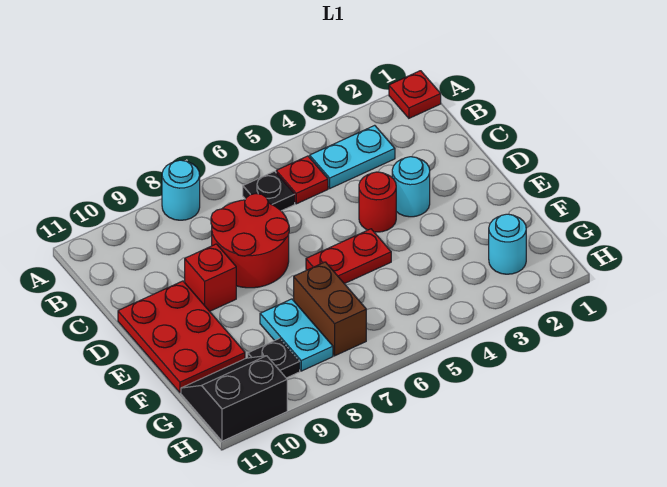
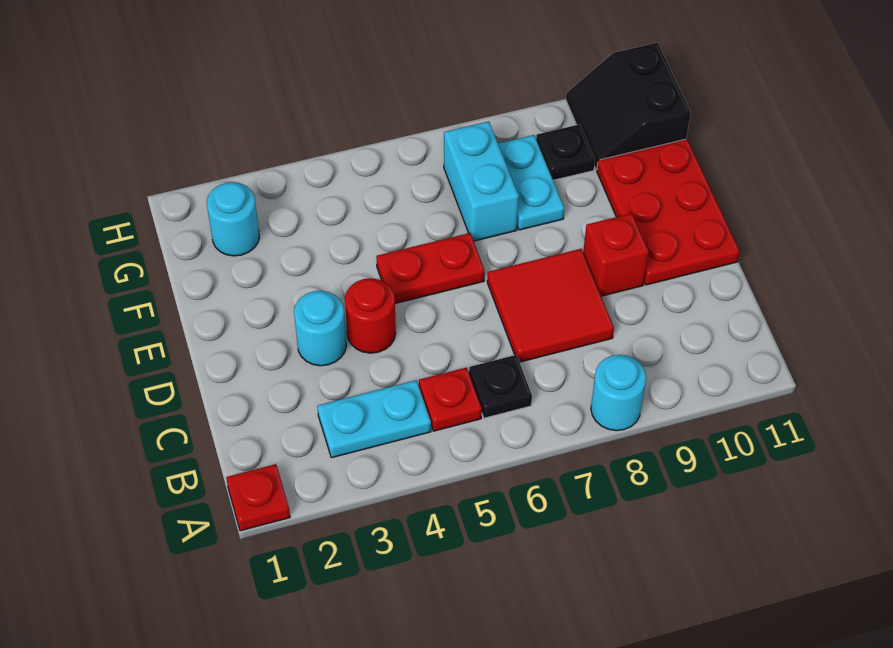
red 2x2 round brick [211,194,289,288] -> red 2x2 tile [487,249,614,362]
brown 1x2 brick [294,262,366,356] -> cyan 1x2 brick [444,121,519,241]
black 2x2 slope [181,356,287,441] -> black 2x2 slope turned to [566,43,691,170]

